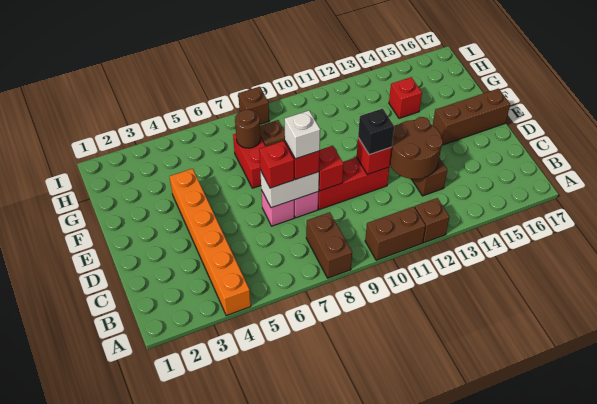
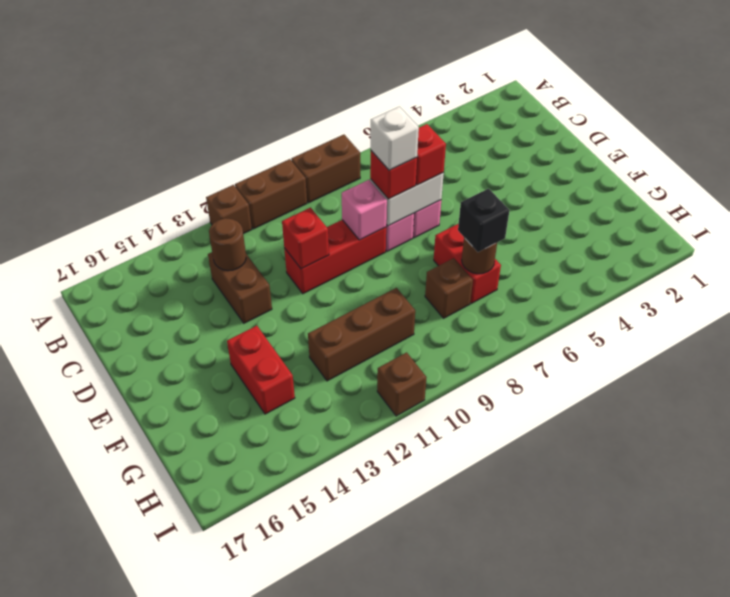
orange 1x6 brick [169,169,251,316] -> none
brown 1x2 brick [306,212,352,278] -> brown 1x2 brick turned to [291,135,360,203]
brown 2x2 round brick [390,117,443,179] -> brown 1x1 round brick [209,218,246,271]
red 1x1 brick [319,146,344,191] -> pink 1x1 brick [342,180,387,240]
black 1x1 brick [358,108,394,155] -> black 1x1 brick moved to [458,189,509,252]
brown 1x3 brick [433,89,510,145] -> brown 1x3 brick moved to [308,288,415,381]
red 1x1 brick [389,77,422,118] -> red 1x2 brick [227,326,295,414]
brown 1x1 brick [238,87,269,124] -> brown 1x1 brick moved to [377,352,427,416]

